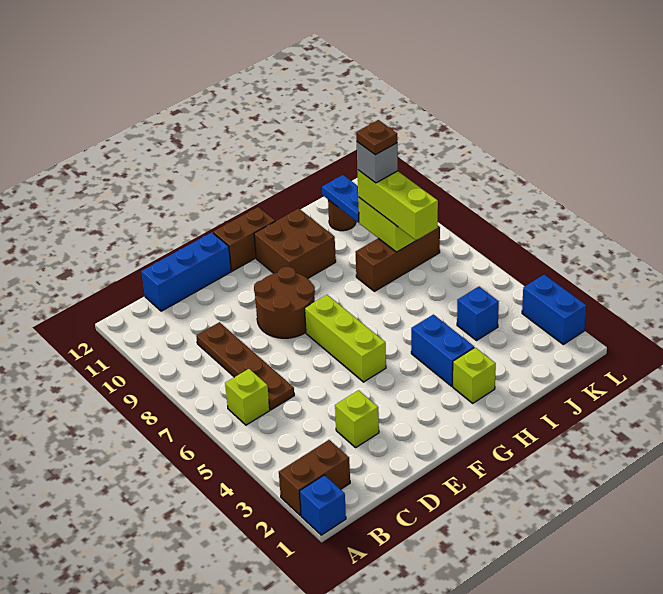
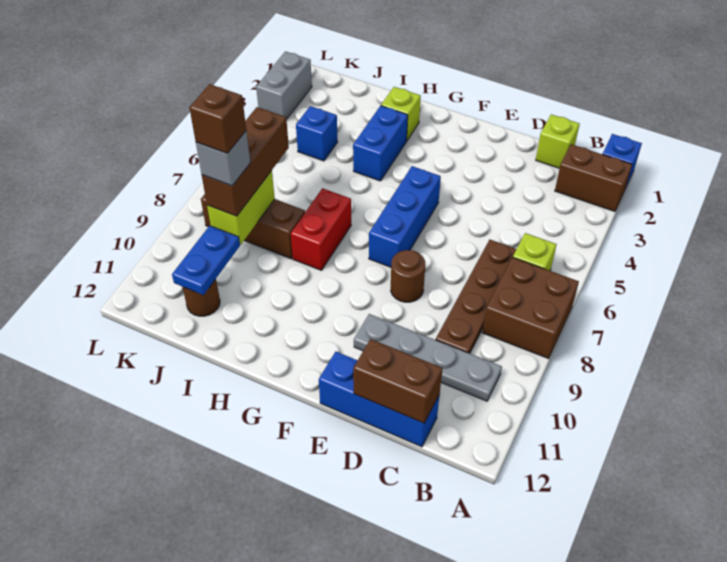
none -> grey 1x4 plate [354,314,502,401]
lime 1x1 brick [335,390,379,447] -> lime 1x1 brick moved to [536,114,580,168]
brown 2x2 round brick [254,267,315,338] -> brown 1x1 round brick [391,250,425,302]
lime 1x3 brick [305,295,386,382] -> blue 1x3 brick [369,166,441,267]
brown 1x2 brick [213,207,275,271] -> brown 1x2 brick moved to [353,339,443,423]
brown 2x2 brick [254,209,336,278] -> brown 2x2 brick moved to [482,257,579,359]
none -> red 1x2 brick [291,188,351,270]
lime 1x3 brick [357,170,438,240] -> brown 1x3 brick [202,107,289,216]
brown 1x1 plate [356,120,397,155] -> brown 1x1 brick [189,84,246,153]
blue 1x2 brick [522,275,586,344] -> grey 1x2 brick [256,51,312,119]

